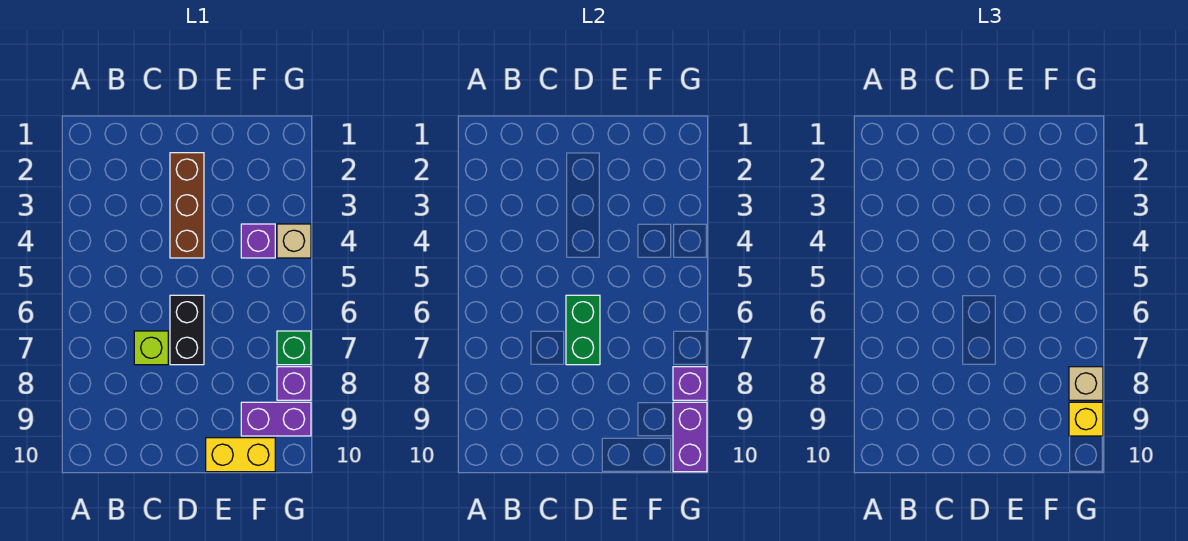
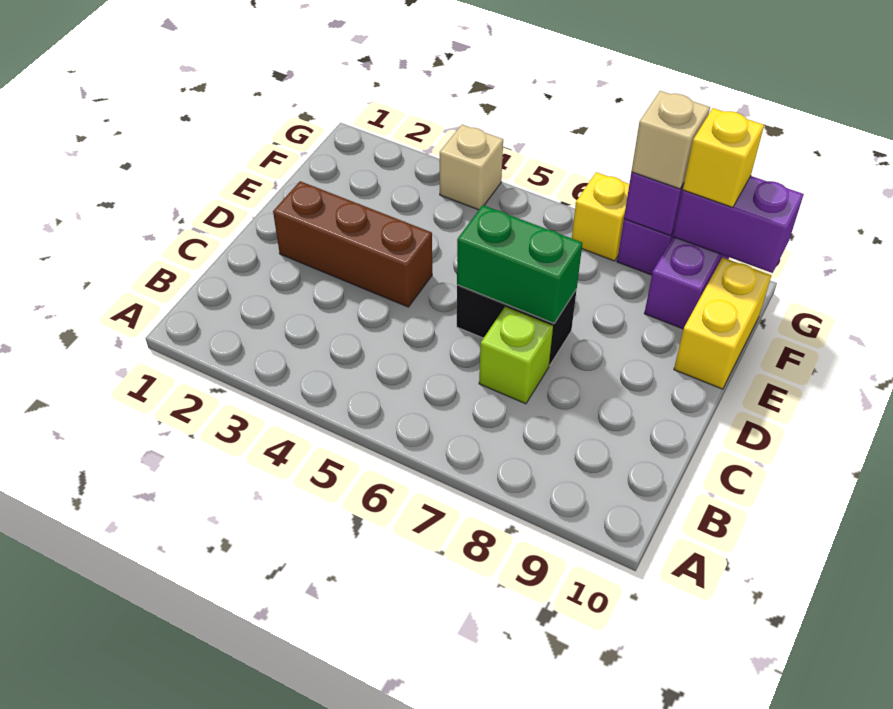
purple 1x1 brick [241,224,275,258] -> none
green 1x1 brick [277,331,311,365] -> yellow 1x1 brick [572,172,629,261]

